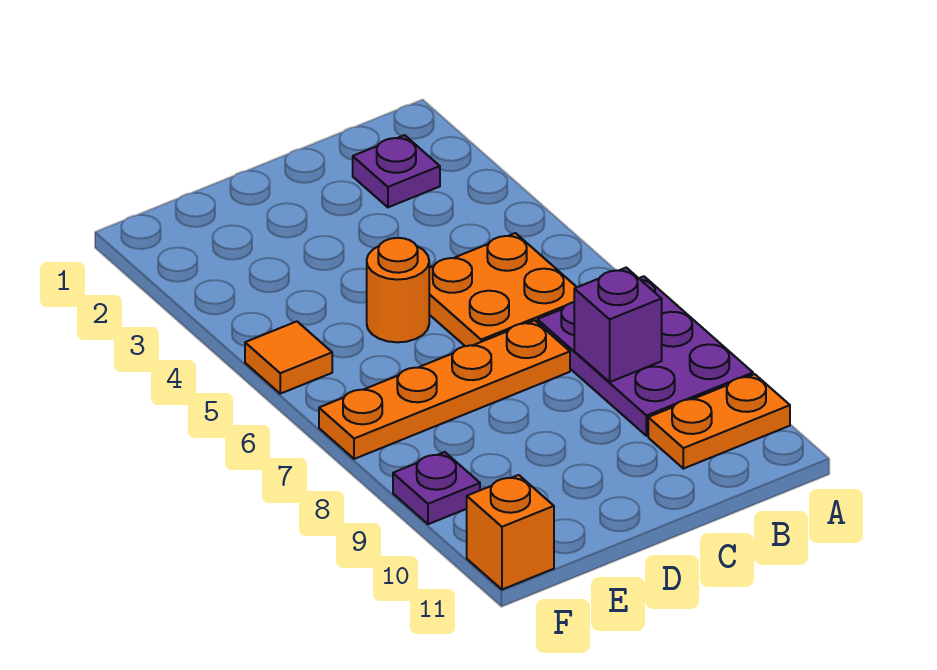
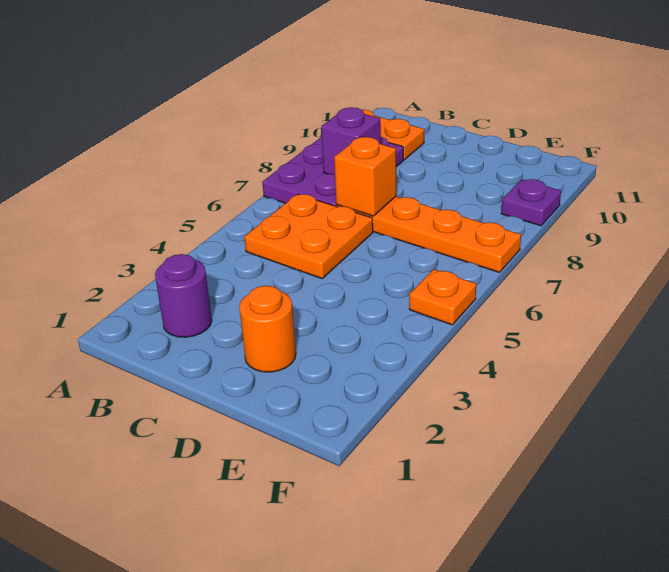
purple 1x1 plate [353,135,440,207] -> purple 1x1 round brick [155,254,212,337]
orange 1x1 round brick [367,238,429,342] -> orange 1x1 round brick moved to [239,286,296,372]
orange 1x1 tile [245,321,332,394] -> orange 1x1 plate [409,269,476,325]
orange 1x1 brick [467,475,554,589] -> orange 1x1 brick moved to [334,137,396,216]

